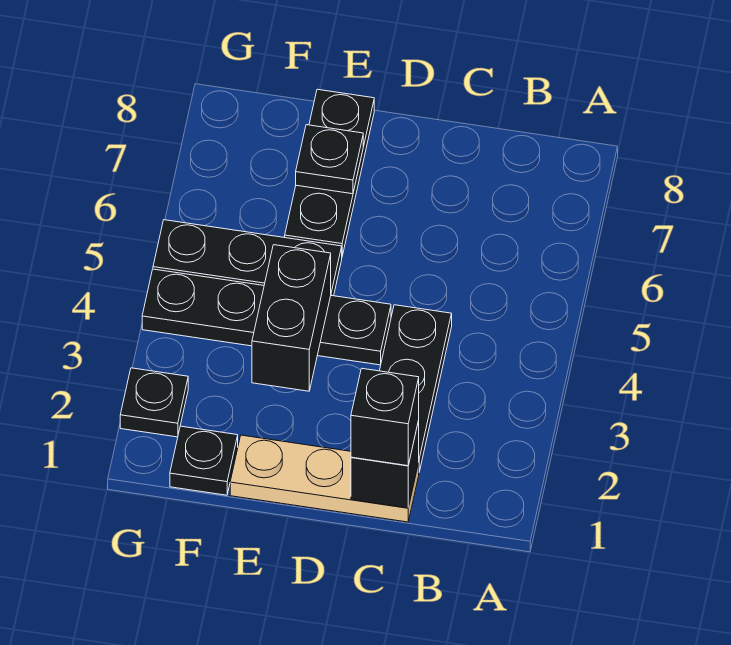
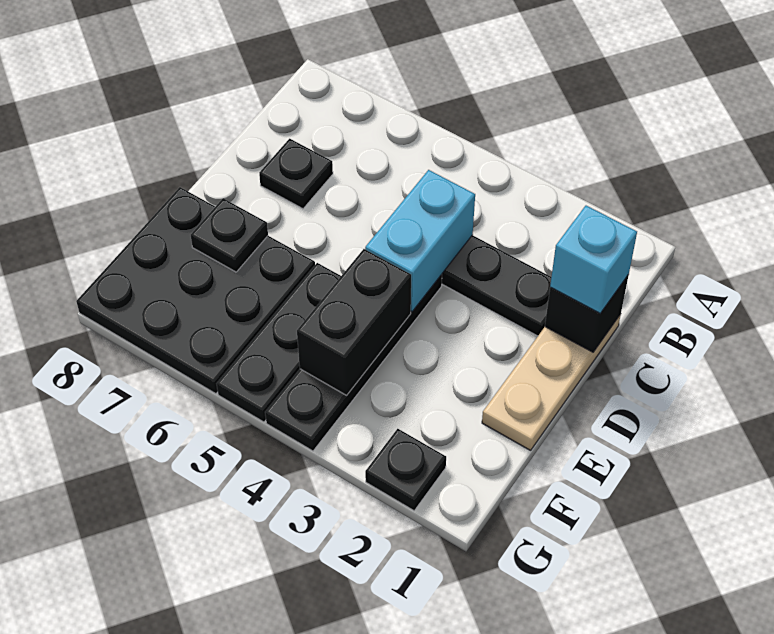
black 1x1 brick [351,369,419,466] -> cyan 1x1 brick [550,206,637,313]
none -> cyan 1x2 brick [365,170,475,311]
black 1x2 brick [252,245,331,391] -> black 1x2 brick turned to [297,249,411,395]
black 1x3 plate [285,89,374,256] -> black 3x3 plate [76,187,315,394]
black 1x1 plate [170,426,238,495] -> black 1x1 plate moved to [259,139,333,209]

